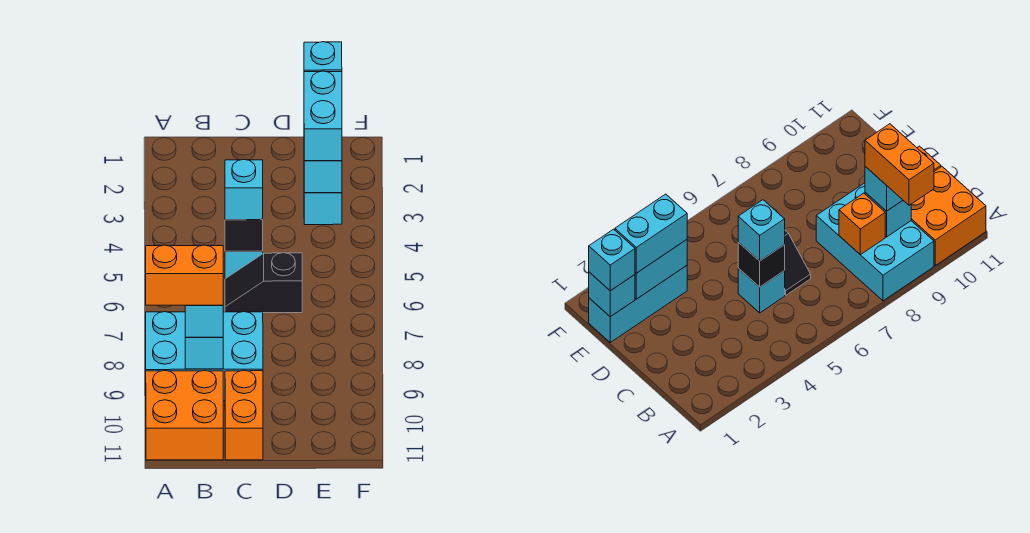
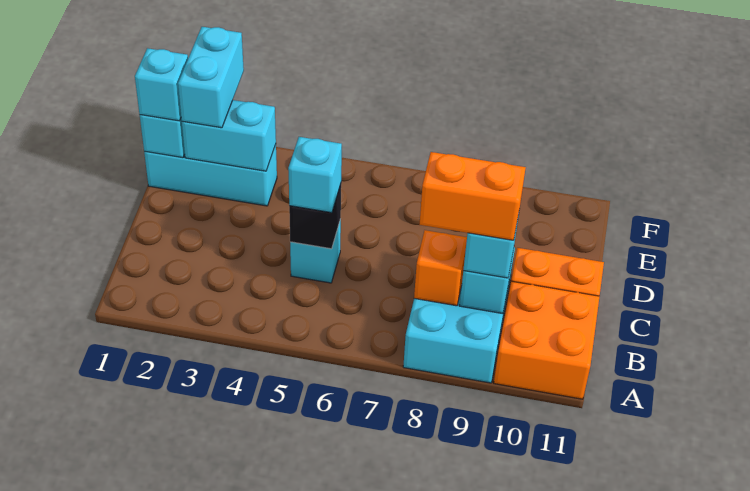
orange 1x2 brick [146,245,223,306] -> orange 1x2 brick turned to [420,152,526,240]
black 1x2 slope [225,253,302,313] -> none
cyan 1x2 brick [304,71,342,161] -> cyan 1x2 brick turned to [178,27,244,128]

